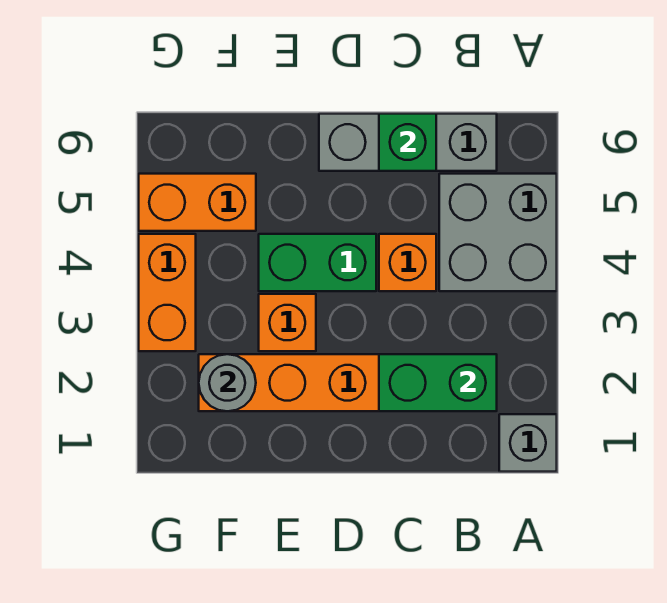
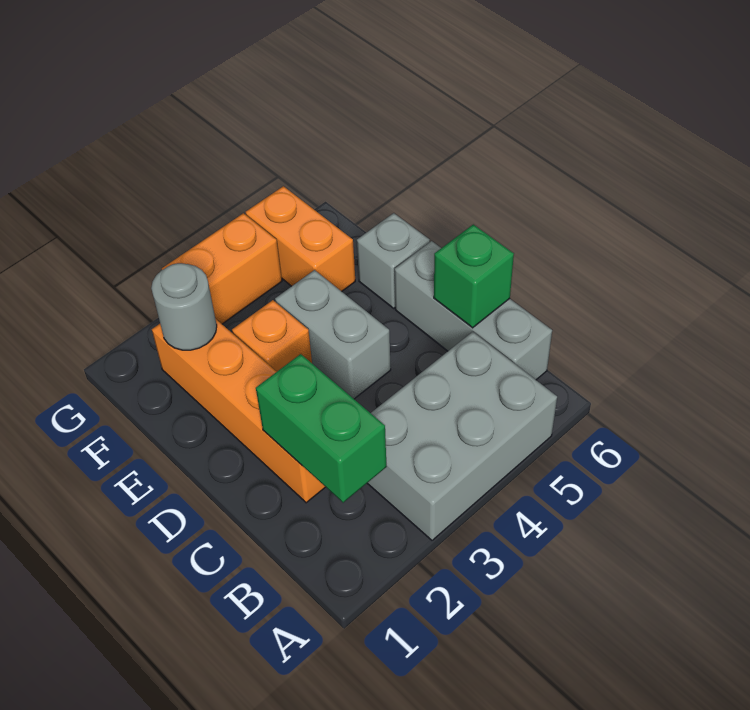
grey 1x1 brick [499,414,557,472] -> grey 1x1 brick moved to [357,213,430,308]
grey 2x2 brick [439,174,557,291] -> grey 2x3 brick [367,332,557,540]
orange 1x1 brick [379,234,436,291] -> none
green 1x2 brick [259,234,376,291] -> grey 1x2 brick [275,270,391,399]

